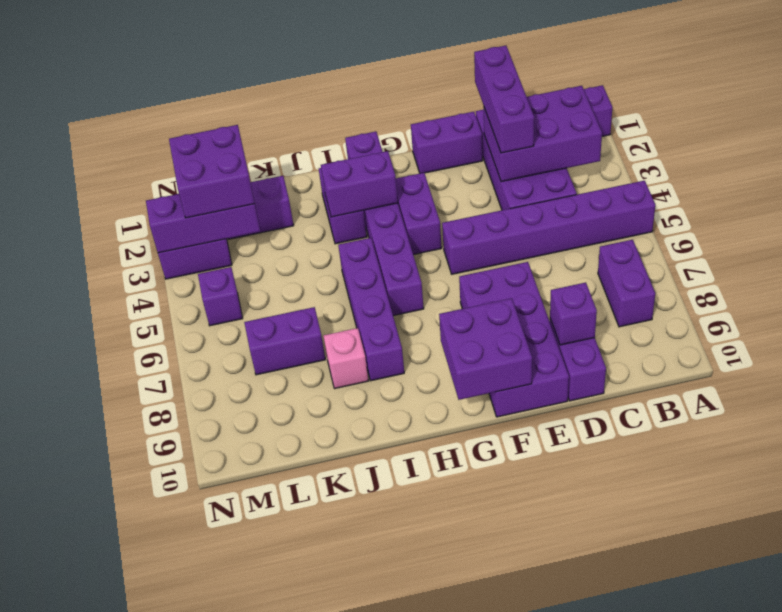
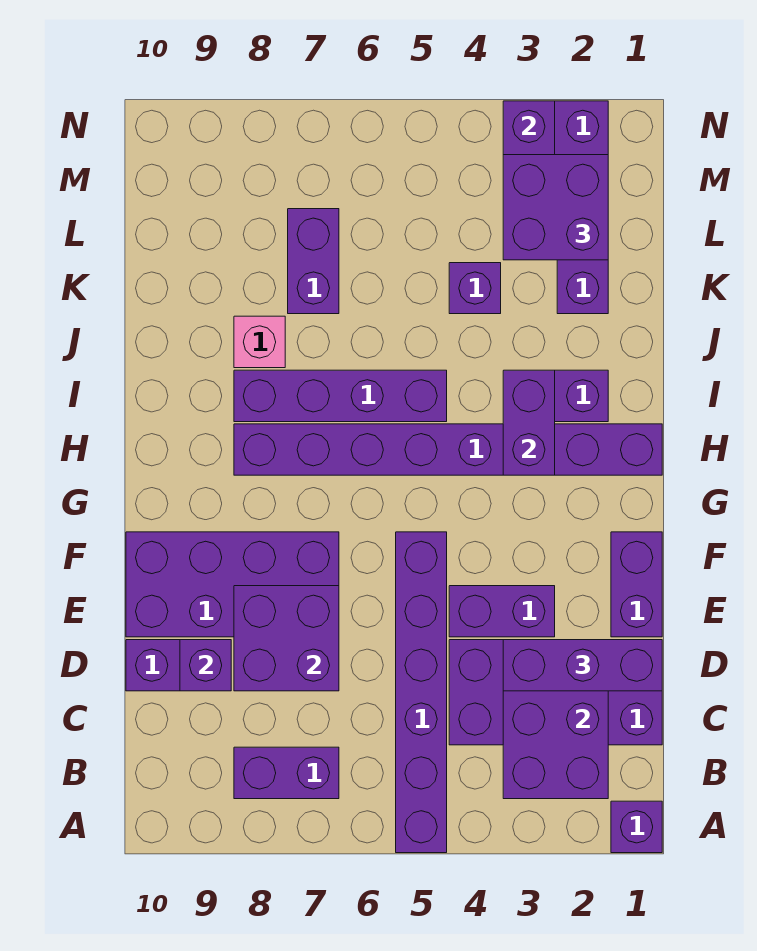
purple 2x2 brick [439,298,532,400] -> purple 2x2 brick moved to [234,586,339,691]
purple 1x2 brick [396,173,442,255] -> purple 1x2 brick moved to [449,586,555,637]
purple 1x6 brick [345,132,424,316] -> purple 1x8 brick [234,424,662,475]
purple 1x1 brick [198,267,243,326] -> purple 1x1 brick moved to [449,263,501,314]

